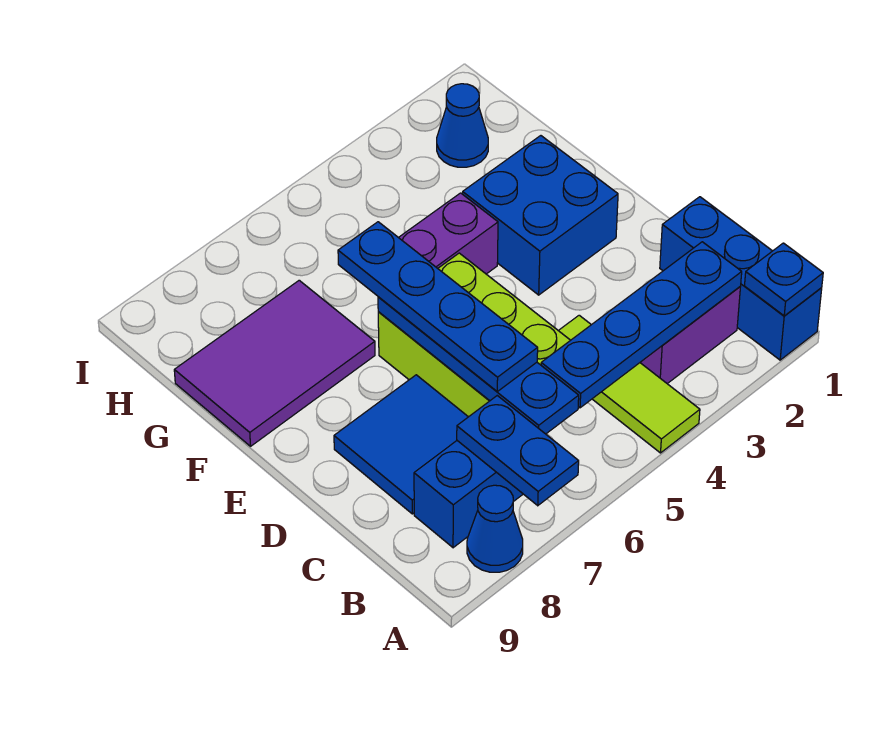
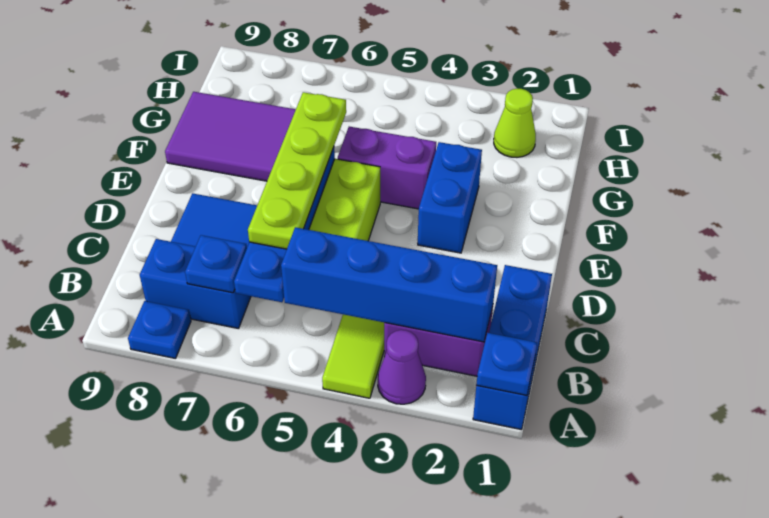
none -> purple 1x1 cone [378,330,426,404]
blue 1x2 plate [457,396,579,506] -> blue 1x1 plate [185,235,247,293]
blue 1x1 cone [467,485,523,572] -> blue 1x1 plate [128,301,191,359]
blue 1x4 plate [541,242,742,408] -> blue 1x4 brick [281,227,497,342]
blue 1x4 plate [338,222,538,391] -> lime 1x4 plate [248,92,346,249]
blue 2x2 brick [463,136,618,295] -> blue 1x2 brick [418,142,482,253]
blue 1x1 cone [437,84,488,167] -> lime 1x1 cone [494,89,536,157]

